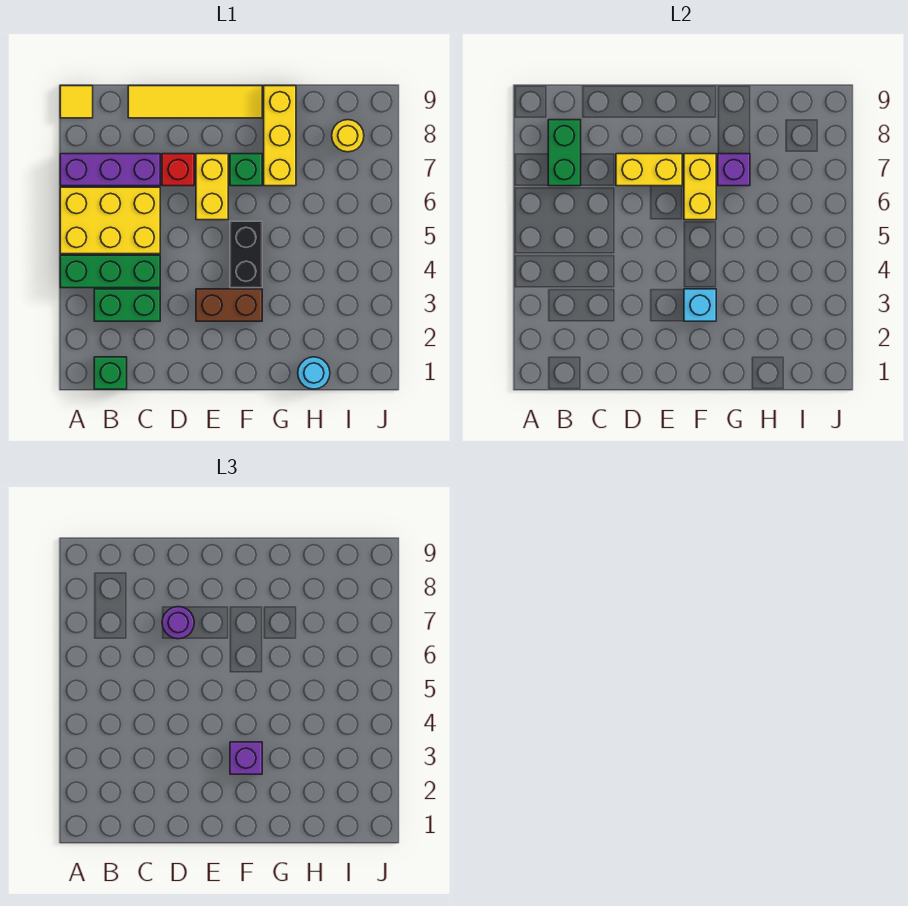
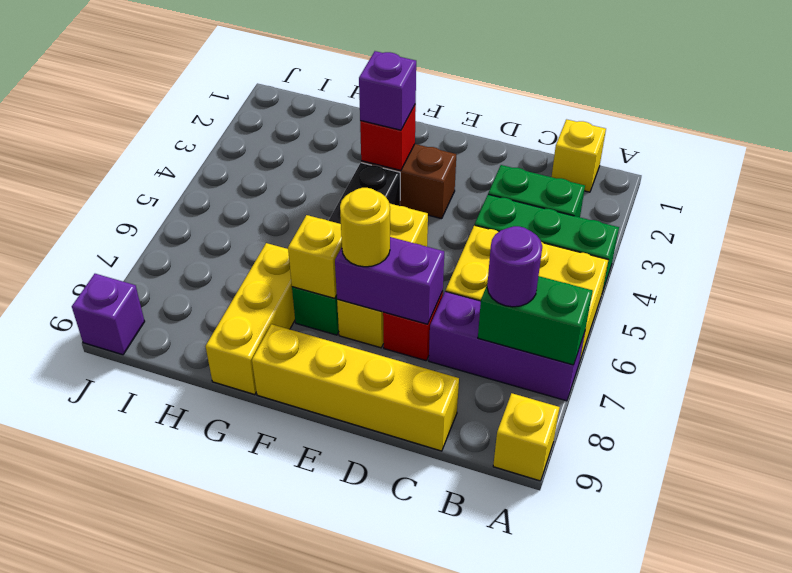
yellow 1x1 tile [60,86,93,118] -> yellow 1x1 brick [493,393,560,481]
green 1x1 brick [94,357,127,389] -> yellow 1x1 brick [552,119,606,192]
green 1x2 brick [548,120,581,186] -> green 1x2 brick turned to [478,276,593,365]
yellow 1x4 tile [128,86,262,118] -> yellow 1x4 brick [252,324,459,451]
yellow 1x2 brick [616,154,682,186] -> purple 1x2 brick [335,237,444,324]
purple 1x1 round brick [162,607,194,639] -> purple 1x1 round brick moved to [487,226,542,307]
yellow 1x2 brick [196,154,228,220] -> yellow 1x3 brick [337,203,428,348]
cyan 1x1 brick [684,289,716,321] -> red 1x1 brick [360,104,416,170]
yellow 1x2 brick [684,154,716,220] -> yellow 1x1 brick [288,215,342,299]
purple 1x1 brick [718,154,750,186] -> purple 1x1 brick moved to [72,274,145,355]
cyan 1x1 round brick [298,357,330,389] -> none
yellow 1x1 round brick [332,120,364,152] -> yellow 1x1 round brick moved to [340,188,390,267]

